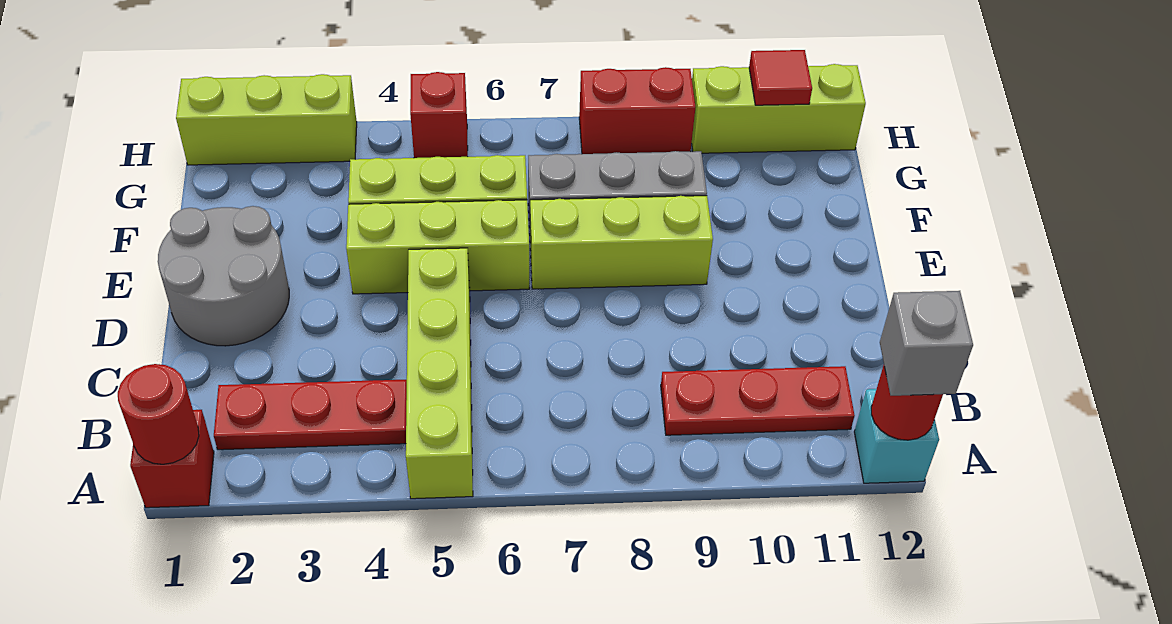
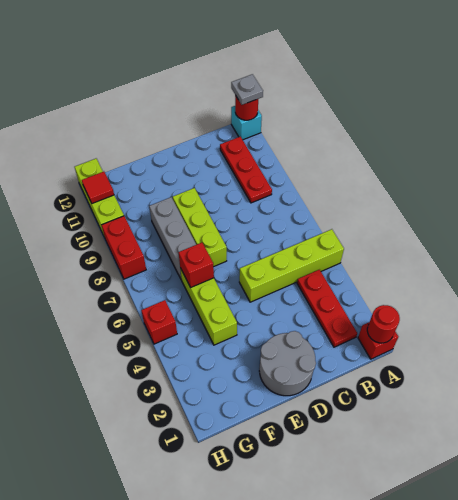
grey 1x1 brick [880,291,973,396] -> grey 1x1 plate [231,74,263,105]
lime 1x3 brick [346,200,529,294] -> none
none -> red 1x1 brick [179,243,214,287]
lime 1x3 brick [176,74,357,165] -> none

